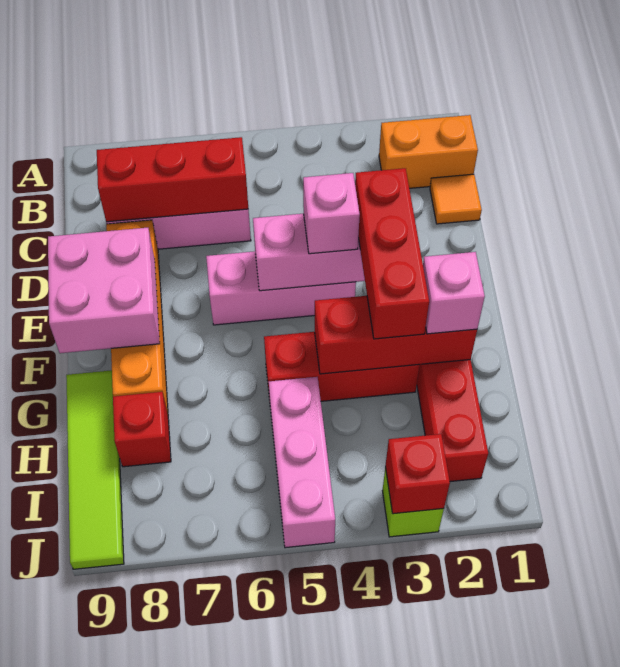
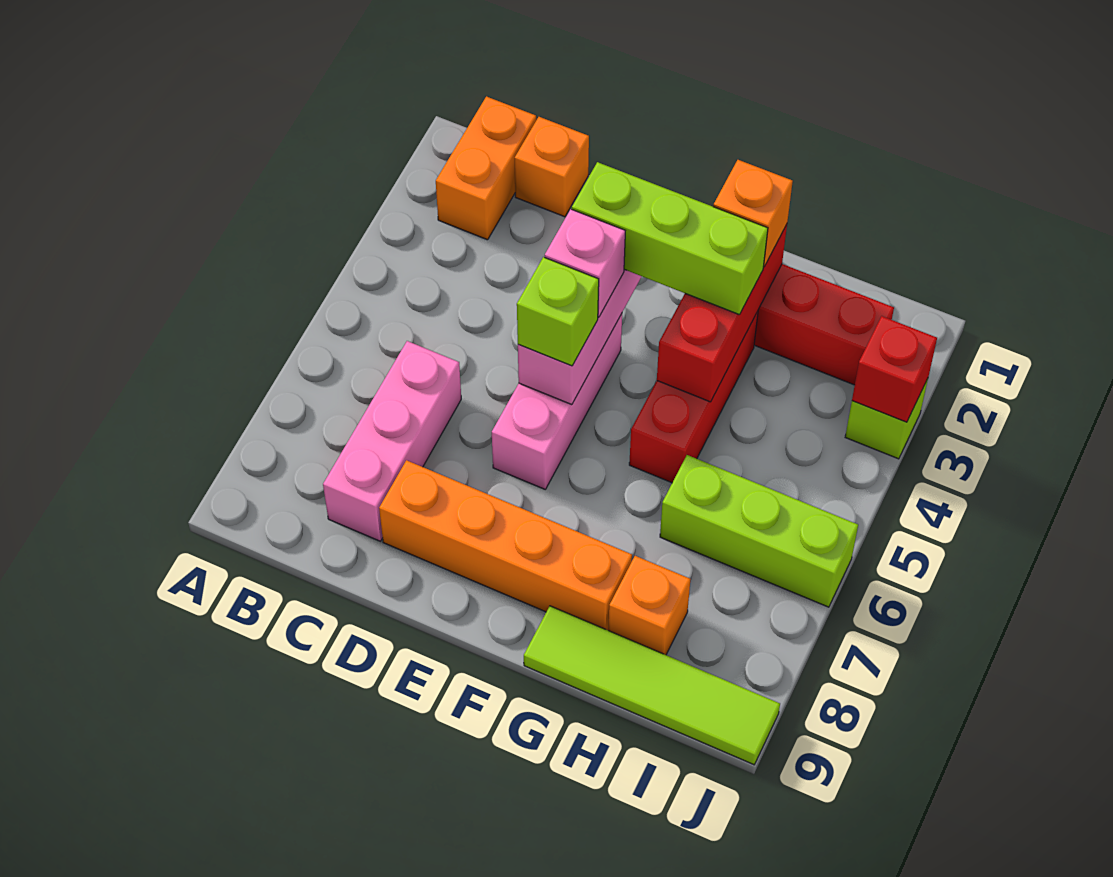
orange 1x1 tile [430,174,482,224] -> orange 1x1 brick [515,117,589,217]
red 1x3 brick [97,137,248,222] -> none
red 1x3 brick [355,168,429,339] -> lime 1x3 brick [572,162,768,315]
none -> lime 1x1 brick [517,257,599,366]
pink 2x2 brick [48,228,160,353] -> none
pink 1x1 brick [423,252,485,334] -> orange 1x1 brick [713,160,793,267]
pink 1x3 brick [269,377,335,548] -> none
none -> lime 1x3 brick [660,455,858,607]
red 1x1 brick [113,392,171,467] -> orange 1x1 brick [608,556,690,655]

